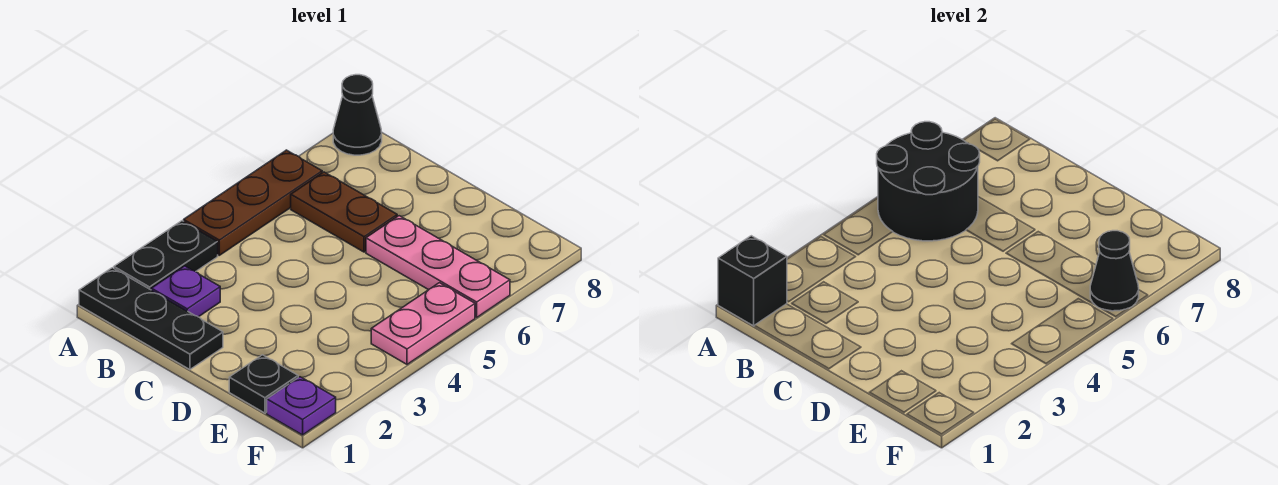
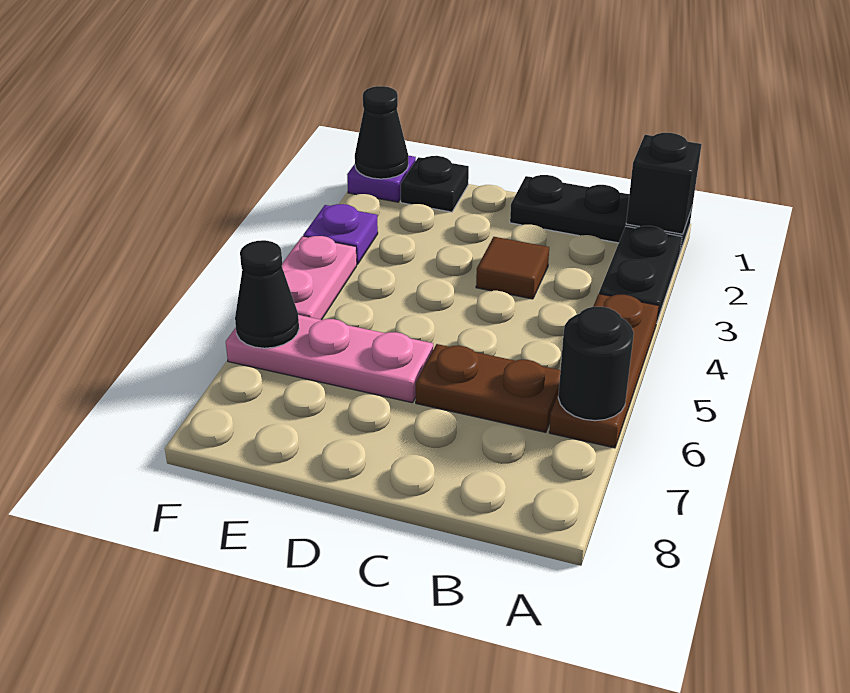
black 2x2 round brick [877,122,980,241] -> black 1x1 round brick [558,307,634,421]
black 1x1 cone [333,75,382,155] -> black 1x1 cone moved to [355,86,408,179]
purple 1x1 plate [151,266,220,317] -> purple 1x1 plate moved to [303,204,378,264]
none -> brown 1x1 tile [476,237,549,299]

